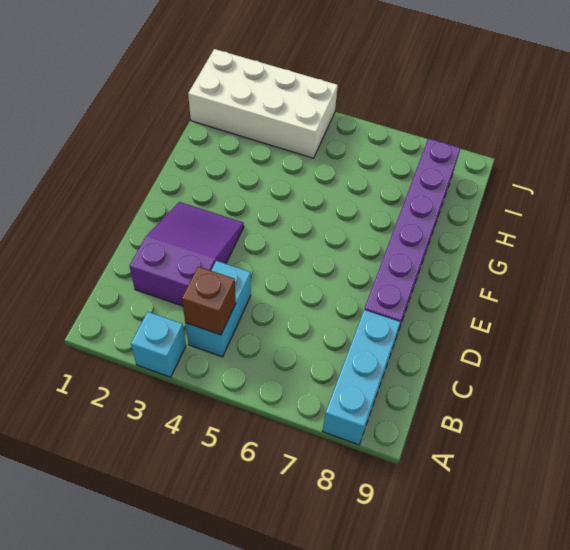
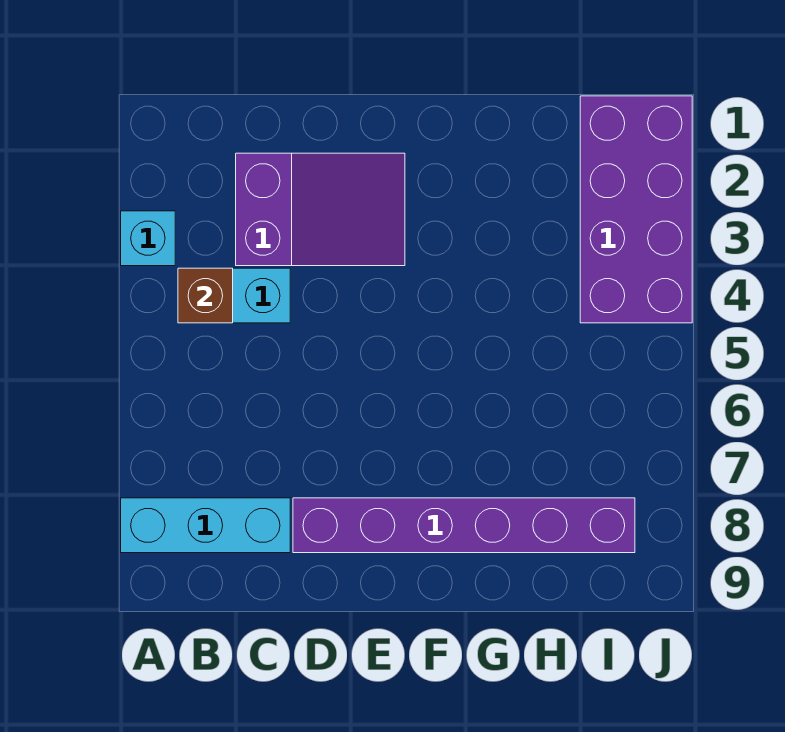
white 2x4 brick [188,49,338,158] -> purple 2x4 brick [580,96,692,323]

